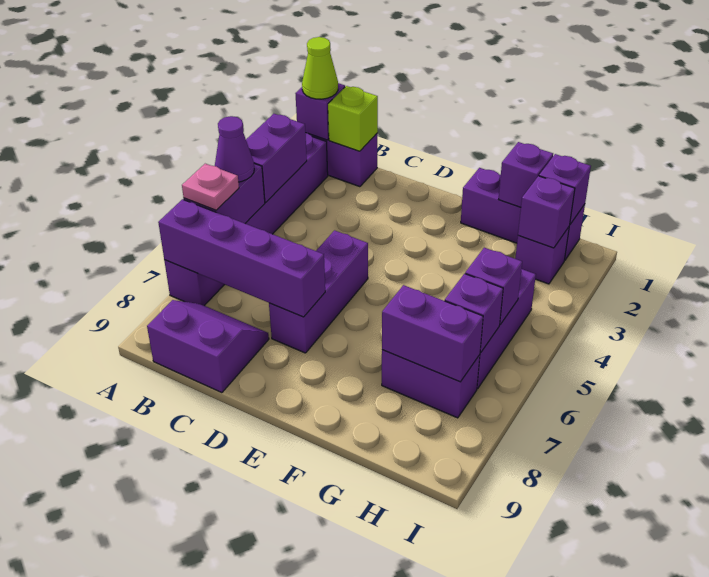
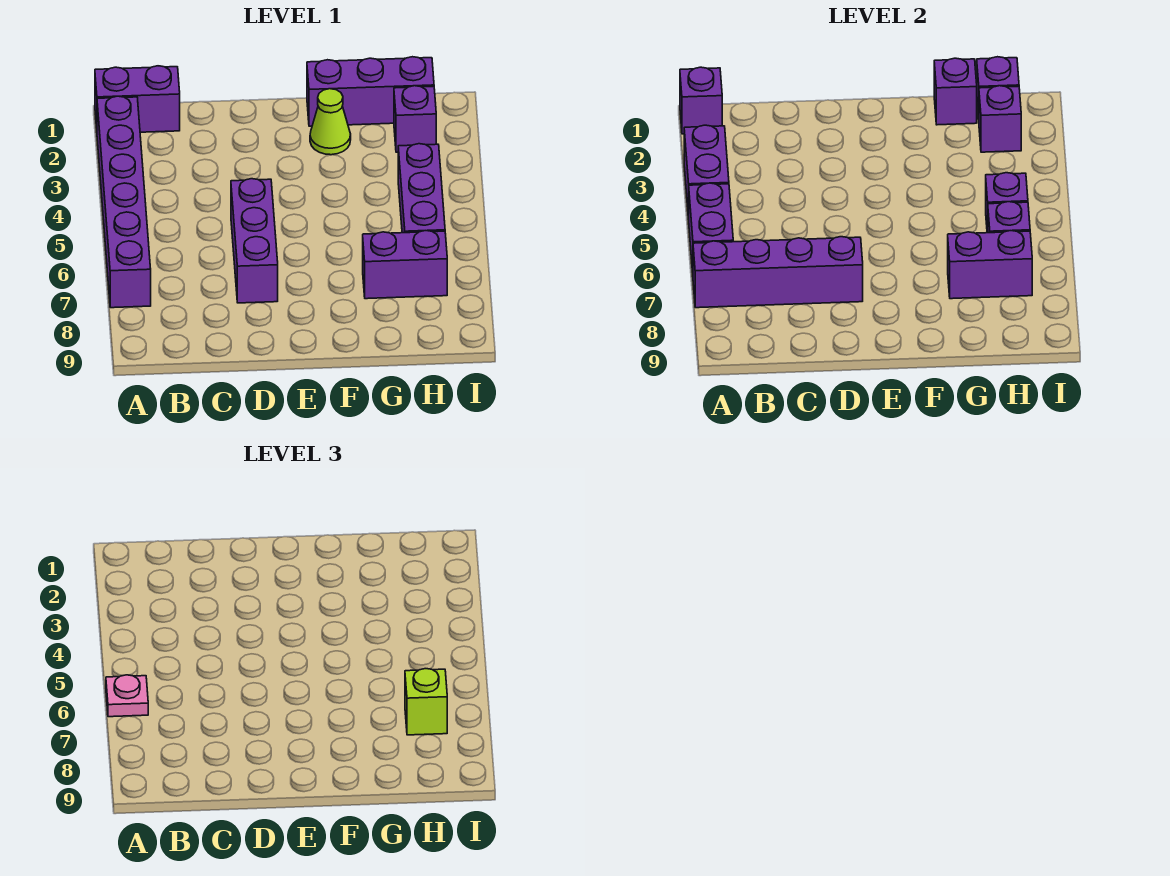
lime 1x1 cone [302,37,338,99] -> lime 1x1 cone moved to [310,89,351,155]
purple 1x1 cone [215,116,254,182] -> none
lime 1x1 brick [328,86,378,151] -> lime 1x1 brick moved to [405,669,447,735]
purple 2x2 slope [147,300,269,393] -> none

